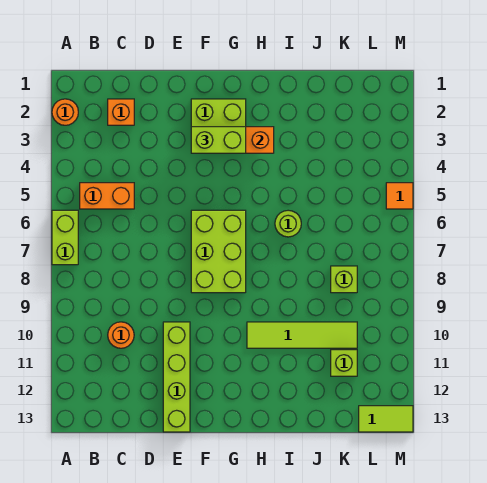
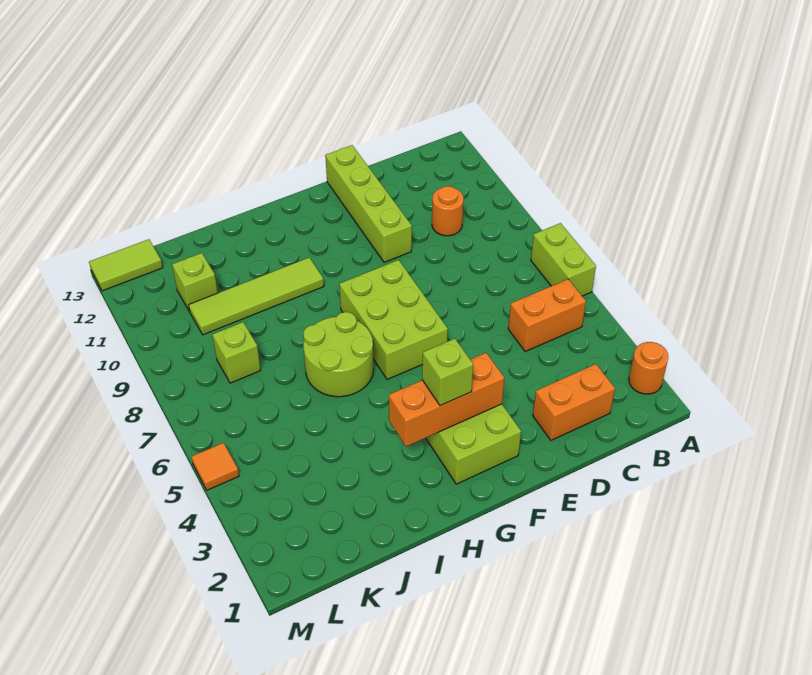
orange 1x1 brick [108,99,134,125] -> orange 1x2 brick [533,364,615,440]
lime 1x2 brick [191,127,246,153] -> lime 1x1 brick [422,339,473,406]
lime 1x1 round brick [275,210,301,237] -> lime 2x2 round brick [303,312,374,397]

